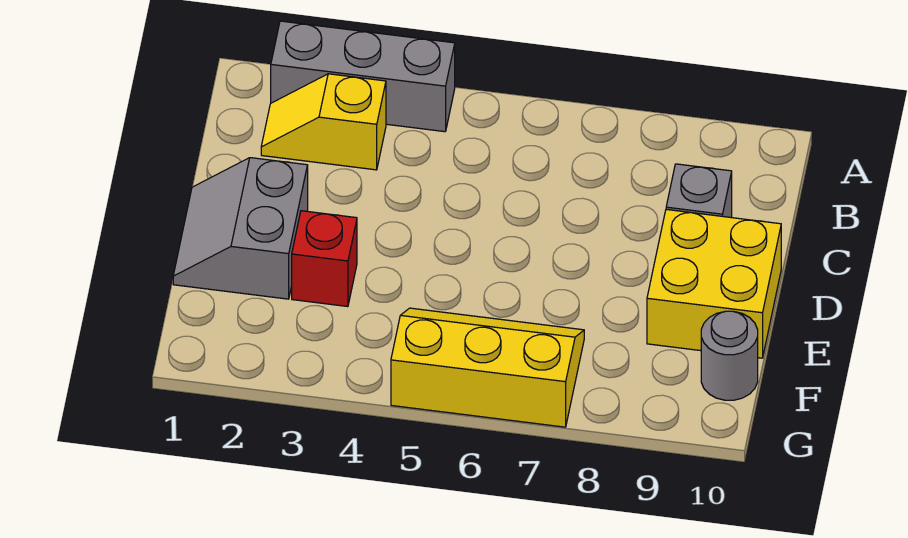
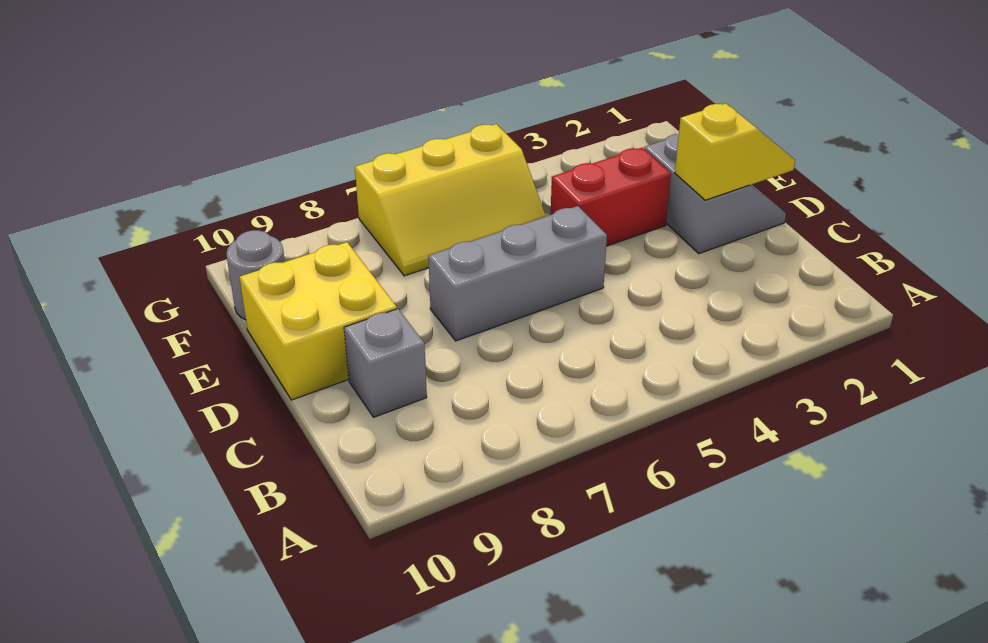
grey 1x3 brick [271,21,455,132] -> grey 1x3 brick moved to [428,206,607,341]
yellow 1x2 slope [261,74,386,170] -> yellow 1x2 slope moved to [675,103,795,200]
red 1x1 brick [292,211,357,307] -> red 1x2 brick [551,148,671,246]

